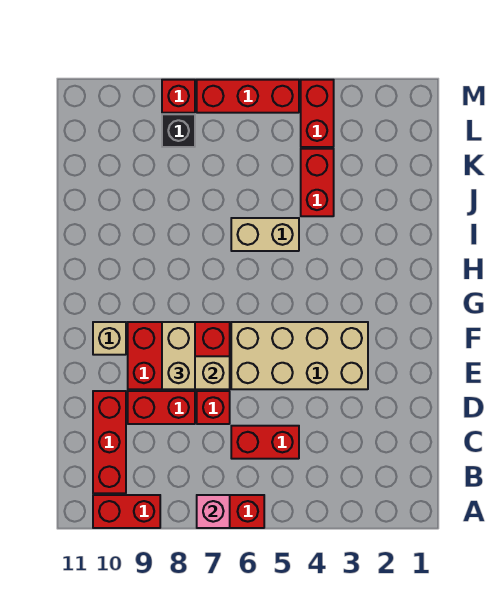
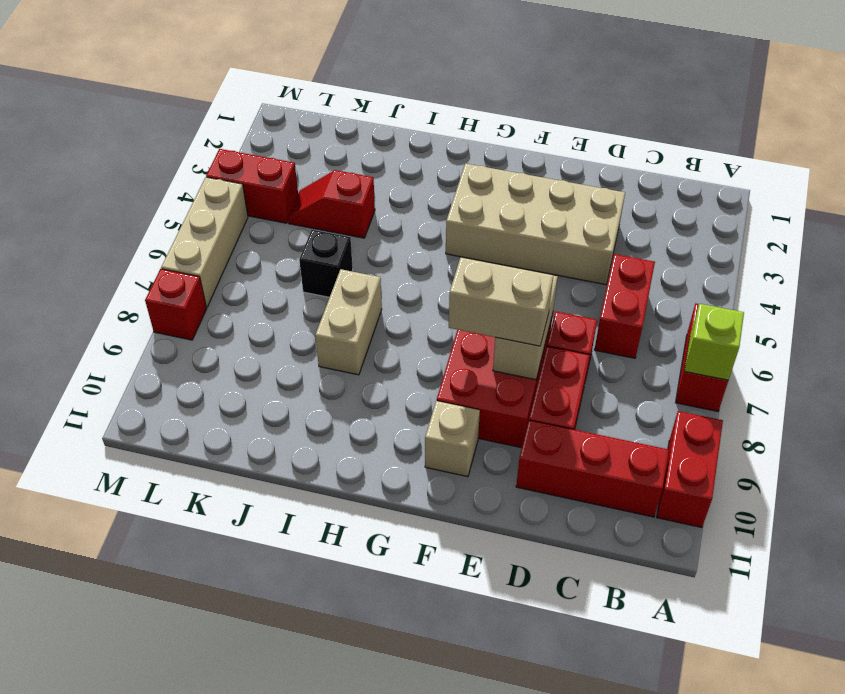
pink 1x1 brick [197,495,230,528] -> lime 1x1 brick [684,304,744,380]
tan 2x4 brick [231,322,368,389] -> tan 2x4 brick turned to [446,163,625,285]
tan 1x2 brick [231,218,299,251] -> tan 1x2 brick moved to [315,269,382,375]
red 1x2 brick [301,149,334,216] -> red 1x2 slope [288,170,375,238]
black 1x1 brick [162,114,195,147] -> black 1x1 brick moved to [299,230,353,297]
red 1x3 brick [197,80,299,113] -> tan 1x3 brick [161,177,248,307]

